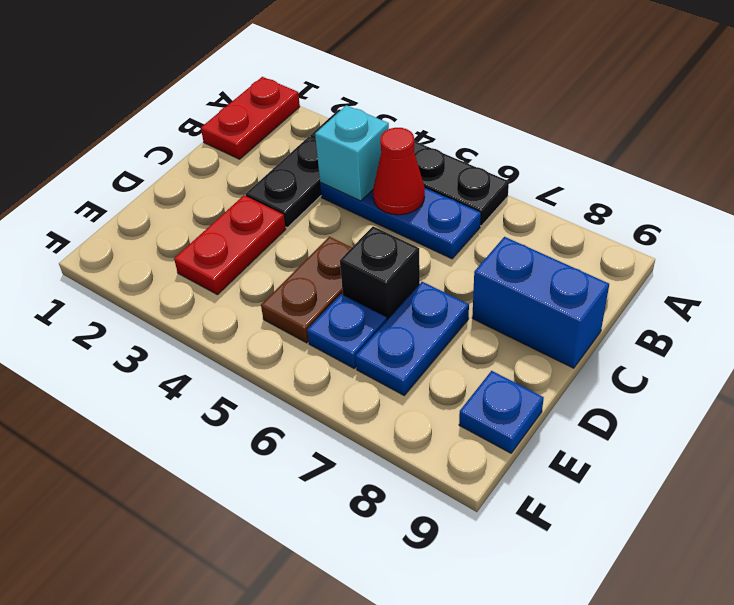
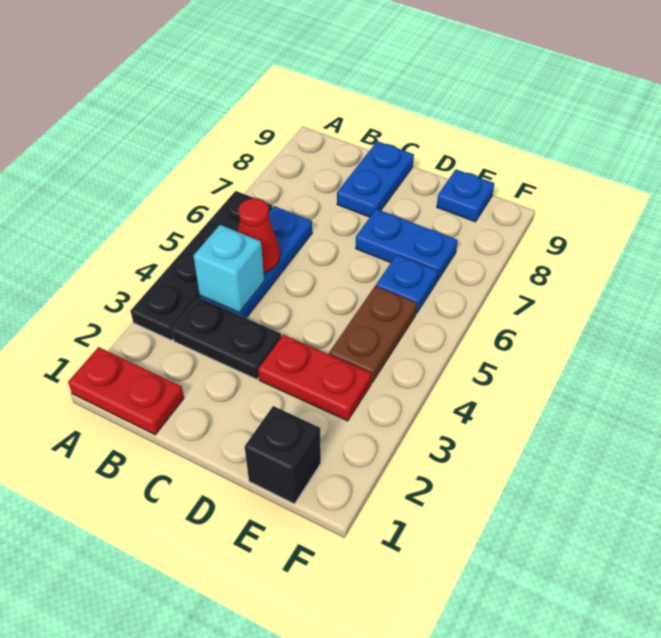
blue 1x2 brick [472,237,609,368] -> blue 1x2 plate [337,141,414,217]
brown 1x2 plate [261,237,352,343] -> brown 1x2 plate turned to [329,286,417,383]
black 1x1 brick [340,226,420,320] -> black 1x1 brick moved to [245,406,321,504]

